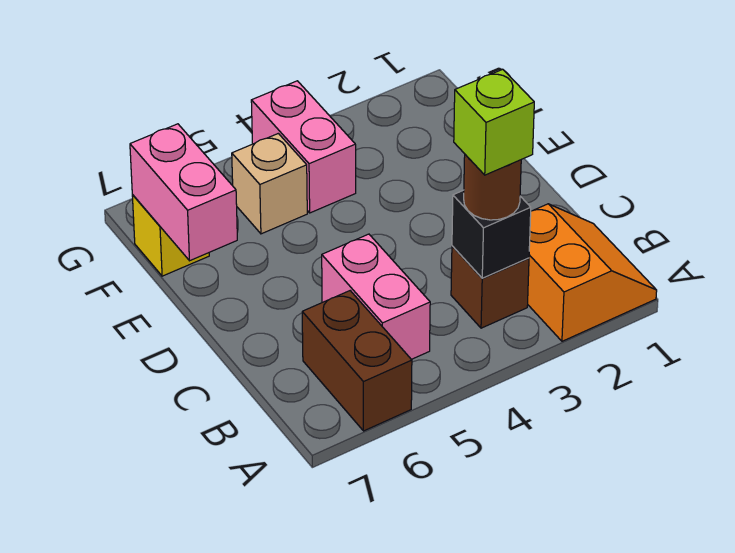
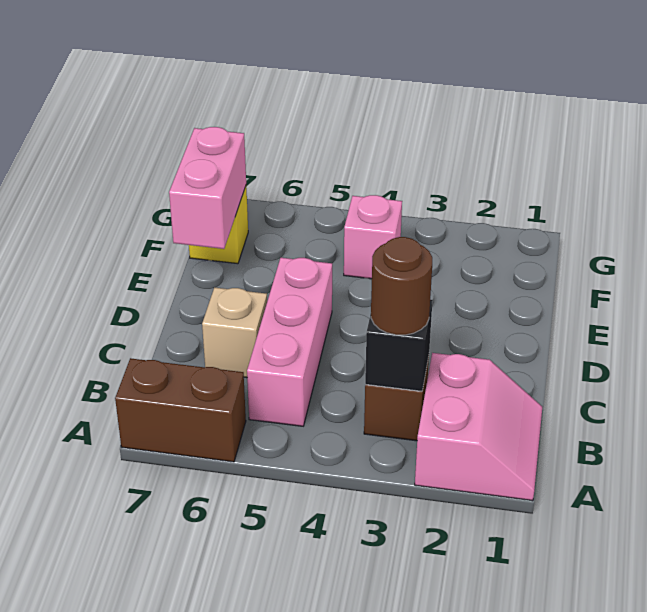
orange 2x2 slope [528,204,657,341] -> pink 2x2 slope [415,353,542,501]
brown 1x2 brick [302,291,412,431] -> brown 1x2 brick turned to [115,358,246,462]
lime 1x1 brick [454,69,534,175] -> none
pink 1x2 brick [322,234,430,359] -> pink 1x3 brick [247,258,332,426]
pink 1x2 brick [251,81,356,213] -> pink 1x1 brick [344,195,402,279]
tan 1x1 brick [232,133,307,234] -> tan 1x1 brick moved to [202,288,267,378]

